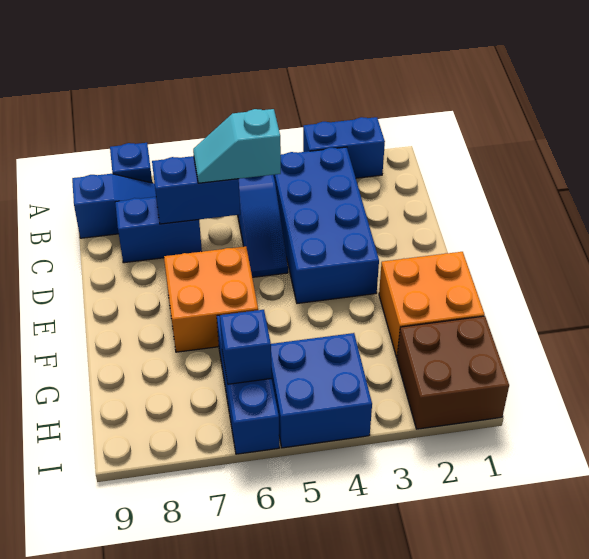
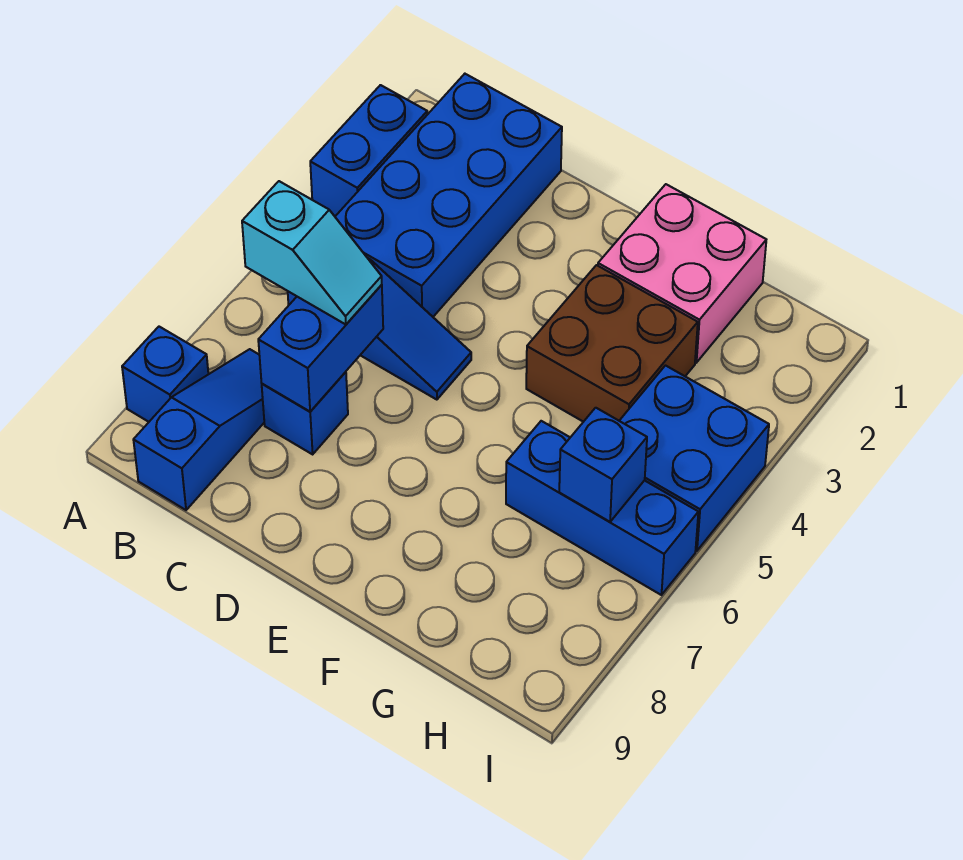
blue 2x4 brick [274,147,379,303] -> blue 2x4 brick turned to [335,74,562,317]
cyan 1x2 slope [193,109,281,183] -> cyan 1x2 slope turned to [242,181,382,325]
blue 1x2 brick [115,197,202,263] -> blue 1x1 brick [262,372,348,454]
orange 2x2 brick [164,246,258,352] -> none
orange 2x2 brick [379,252,485,357] -> pink 2x2 brick [598,184,766,363]
brown 2x2 brick [397,316,509,429] -> brown 2x2 brick moved to [526,265,698,422]

